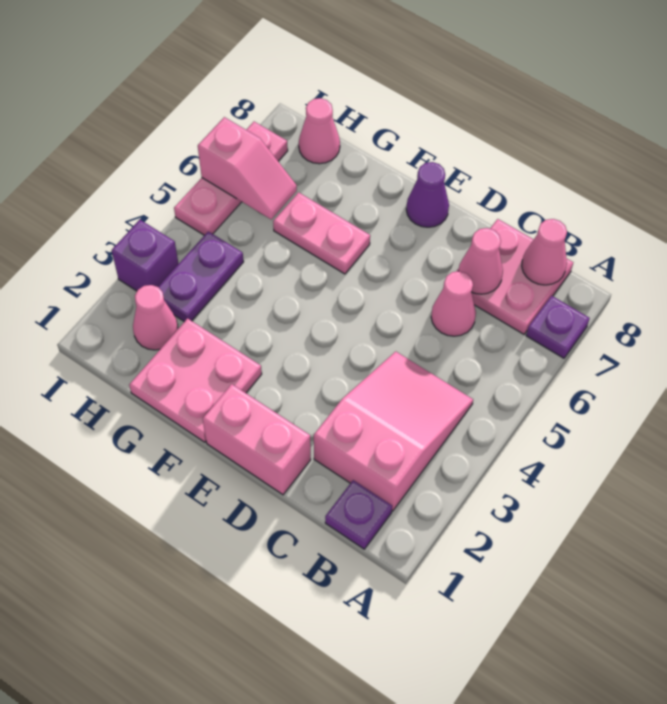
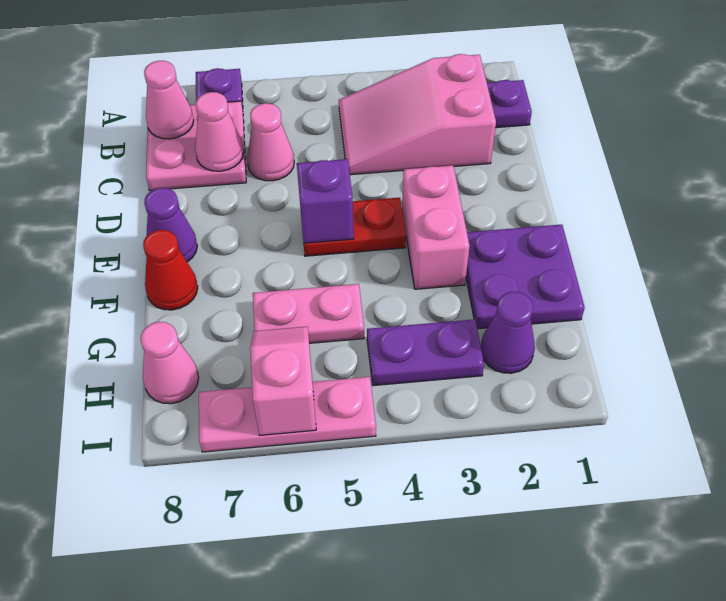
pink 1x2 brick [203,384,311,495] -> pink 1x2 brick moved to [402,166,470,289]
none -> red 1x2 plate [304,198,406,256]
pink 2x2 plate [129,318,262,442] -> purple 2x2 plate [466,224,585,329]
pink 1x2 plate [273,192,370,274] -> pink 1x2 plate turned to [253,284,364,343]
none -> red 1x1 cone [143,230,198,310]
pink 1x1 cone [133,285,178,350] -> purple 1x1 cone [481,292,535,373]
purple 1x1 brick [112,220,179,291] -> purple 1x1 brick moved to [297,159,354,243]

